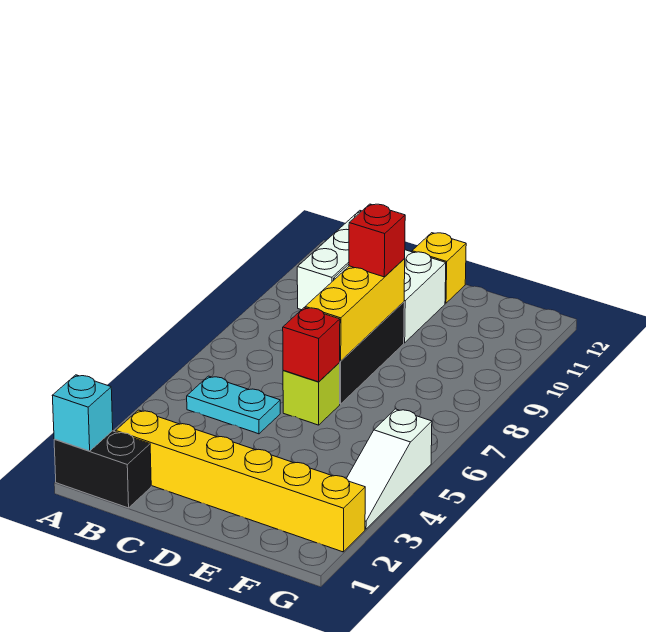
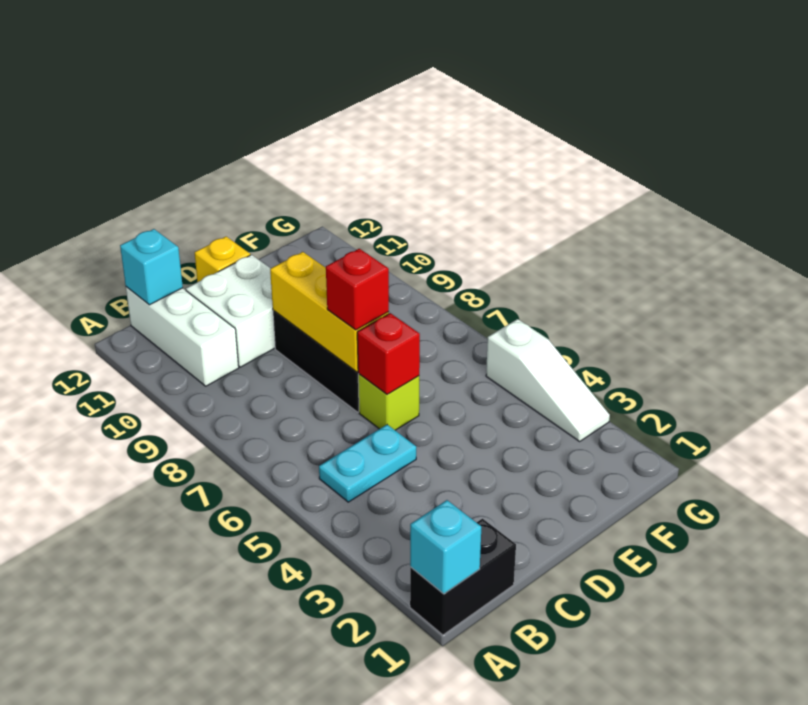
yellow 1x6 brick [116,410,365,552] -> none
none -> cyan 1x1 brick [120,229,183,305]
red 1x1 brick [349,204,405,277] -> red 1x1 brick moved to [326,249,389,330]

